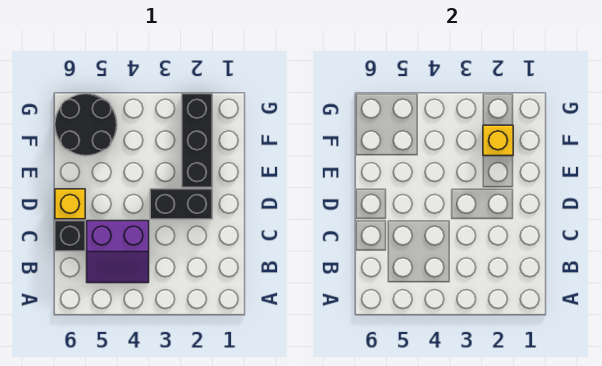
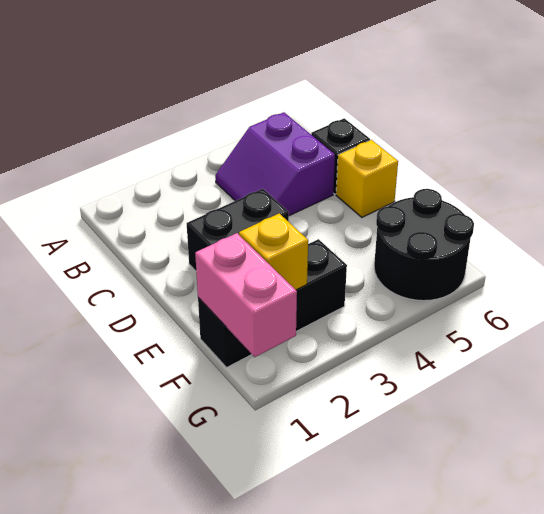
purple 2x2 slope [87,221,149,283] -> purple 2x2 slope turned to [215,112,335,216]
black 1x3 brick [182,94,212,187] -> black 1x3 brick turned to [198,239,347,368]
none -> pink 1x2 brick [195,233,297,357]

